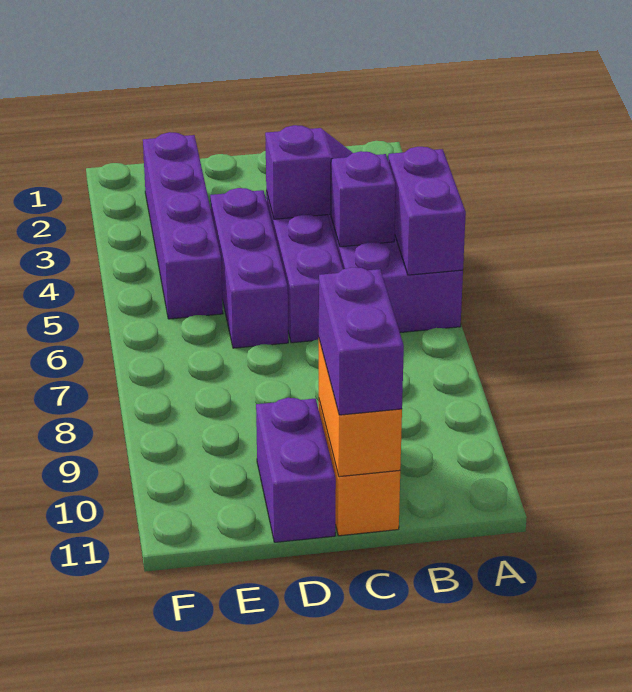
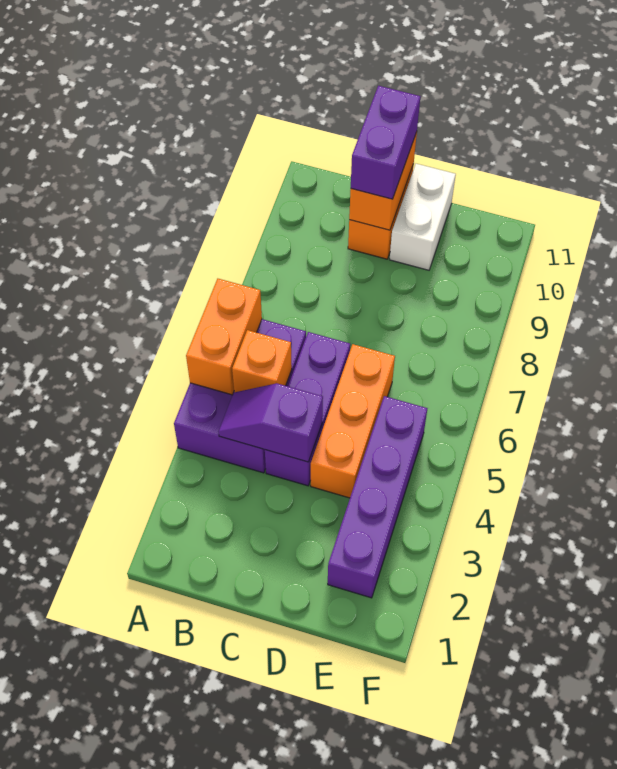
purple 1x2 brick [388,147,466,275] -> orange 1x2 brick [186,279,262,395]
purple 1x1 brick [331,151,396,247] -> orange 1x1 brick [232,330,292,392]
purple 1x3 brick [210,188,288,348] -> orange 1x3 brick [311,344,395,498]
purple 1x2 brick [256,398,336,542] -> white 1x2 brick [390,164,456,270]

